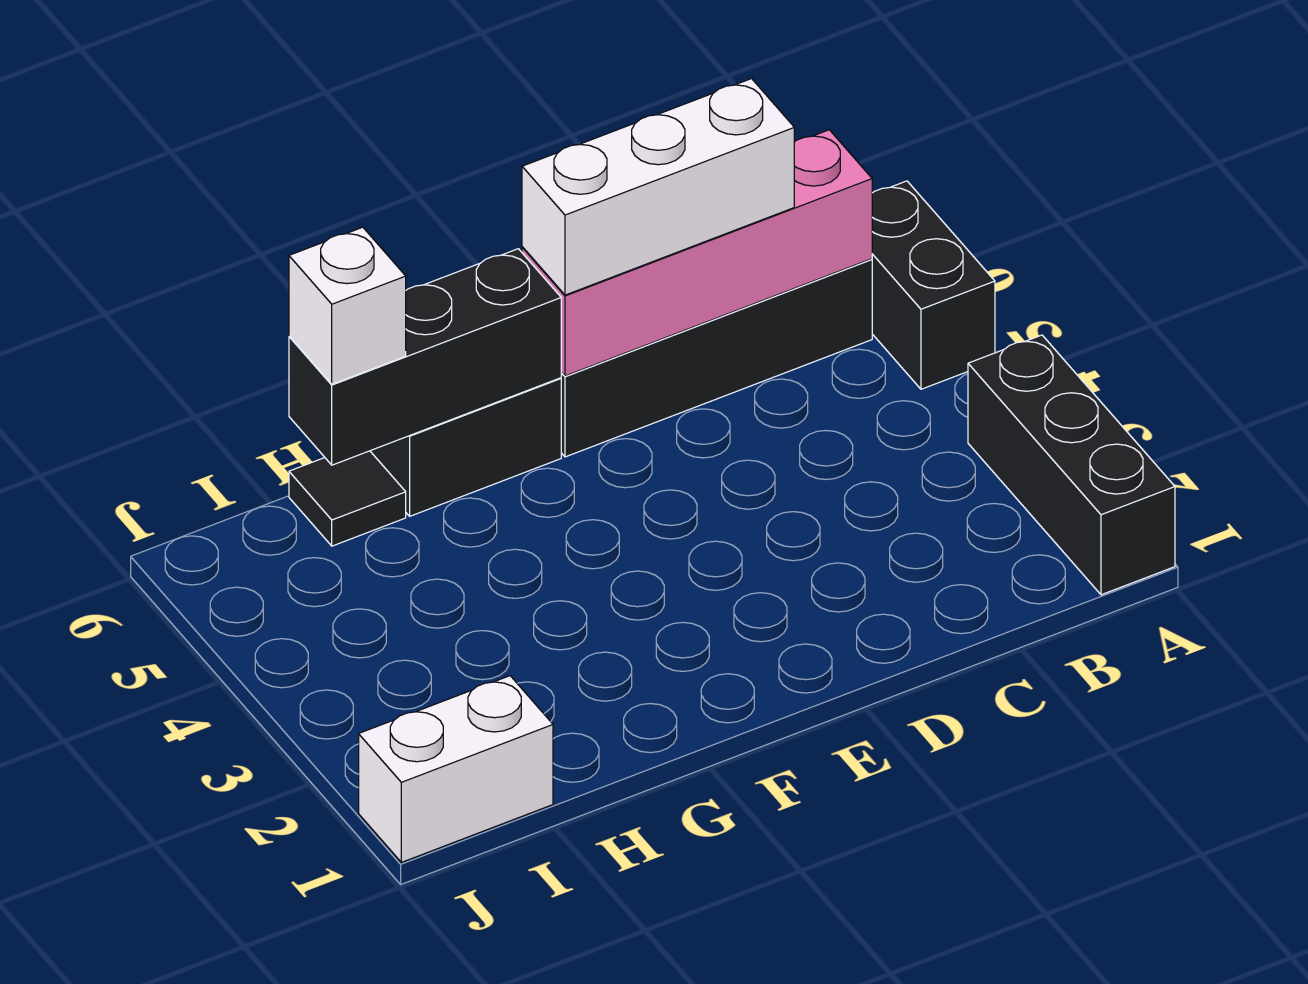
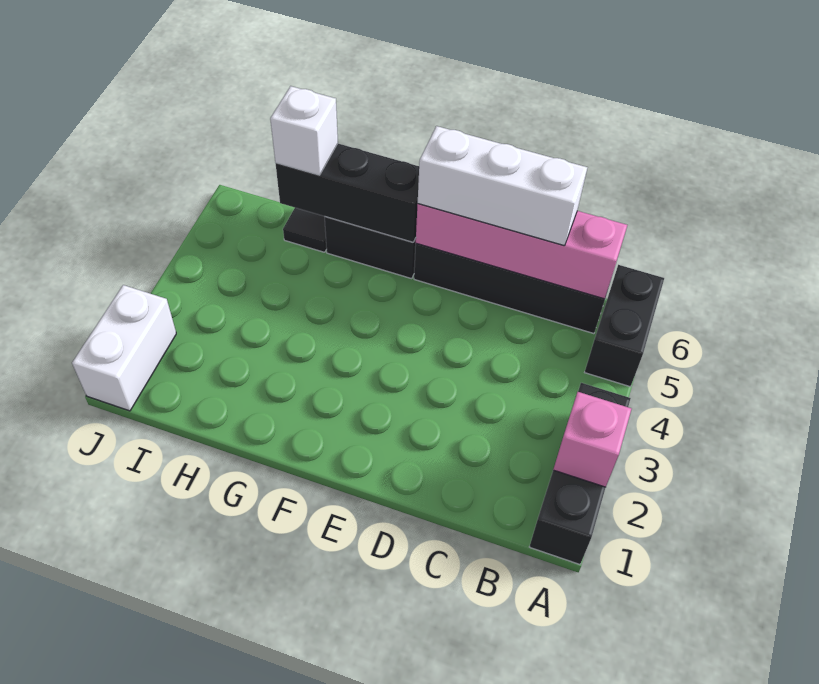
none -> pink 1x1 brick [553,392,631,487]
white 1x2 brick [359,676,553,862] -> white 1x2 brick turned to [72,285,176,411]

